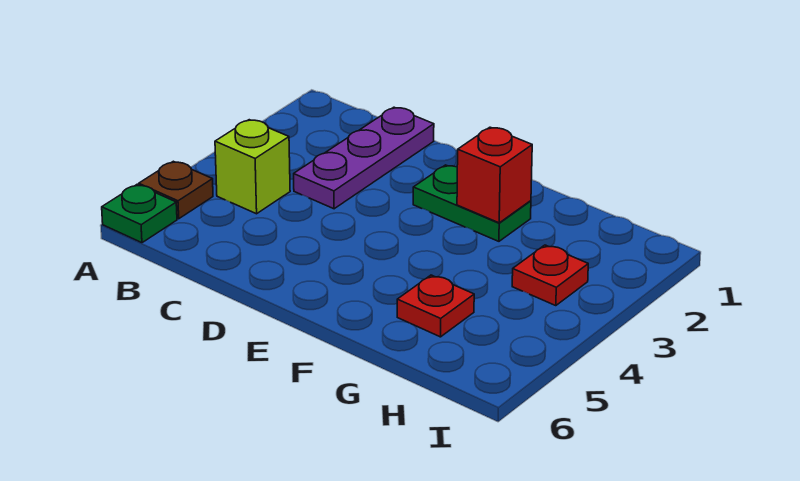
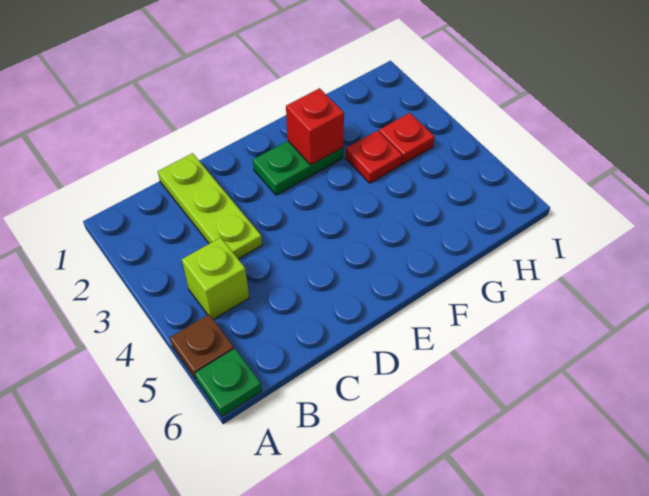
purple 1x3 plate [294,107,434,209] -> lime 1x3 plate [158,153,262,259]
red 1x1 plate [397,275,474,337] -> red 1x1 plate moved to [346,131,402,183]

